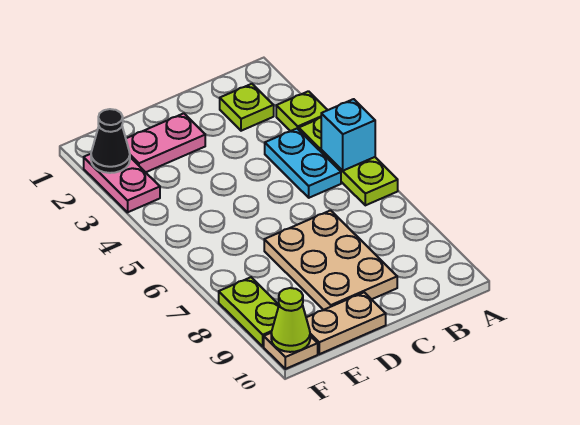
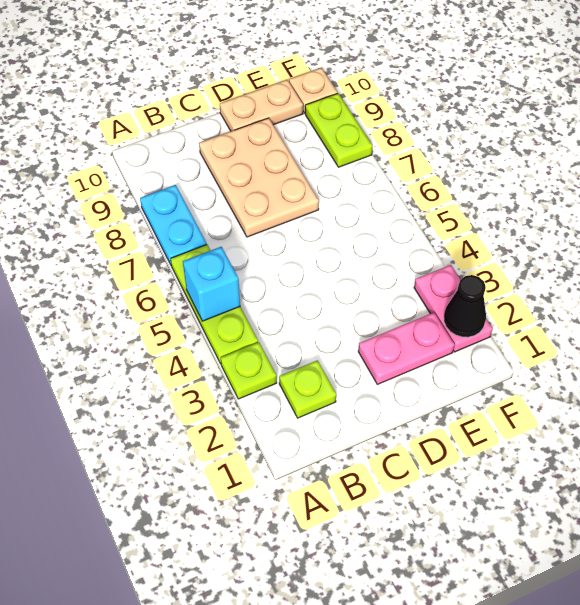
cyan 1x2 plate [265,129,341,198] -> cyan 1x2 plate moved to [140,185,207,266]
lime 1x1 cone [271,288,310,352] -> none

